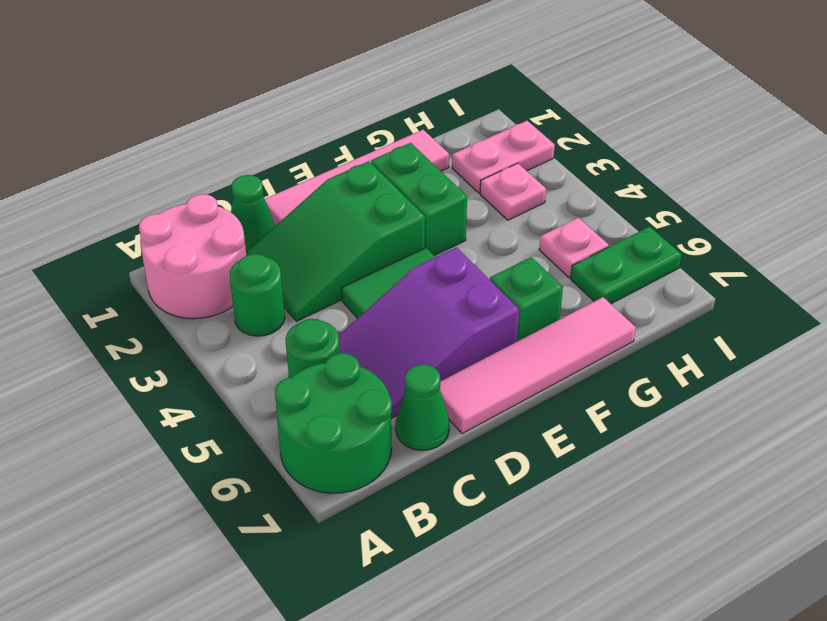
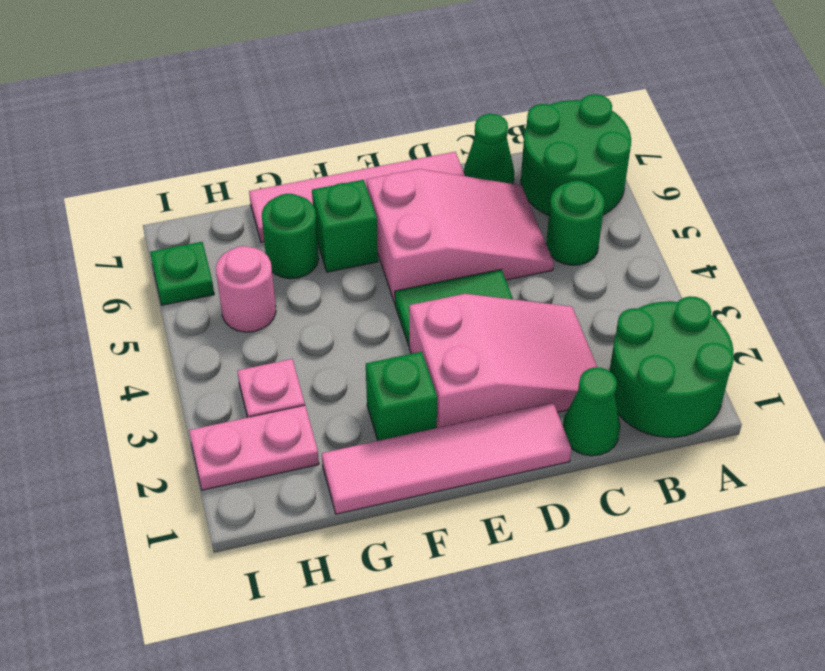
pink 2x2 round brick [139,194,246,319] -> green 2x2 round brick [610,296,734,437]
green 1x1 round brick [230,254,285,336] -> green 1x1 round brick moved to [262,194,319,279]
green 2x3 slope [246,161,425,321] -> pink 2x3 slope [409,294,597,428]
purple 2x3 slope [339,247,519,418] -> pink 2x3 slope [367,169,554,303]
green 1x2 brick [371,143,467,256] -> green 1x1 brick [366,352,437,441]
pink 1x1 plate [539,218,609,278] -> pink 1x1 round brick [216,246,276,332]
green 1x2 plate [571,227,681,304] -> green 1x1 plate [150,242,214,305]

